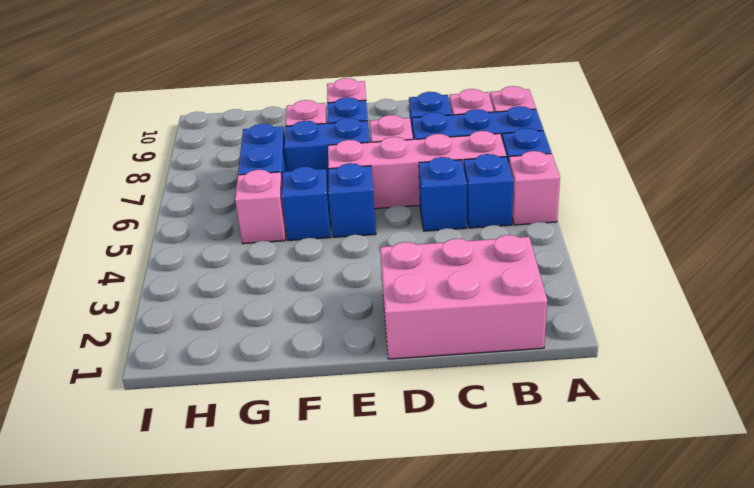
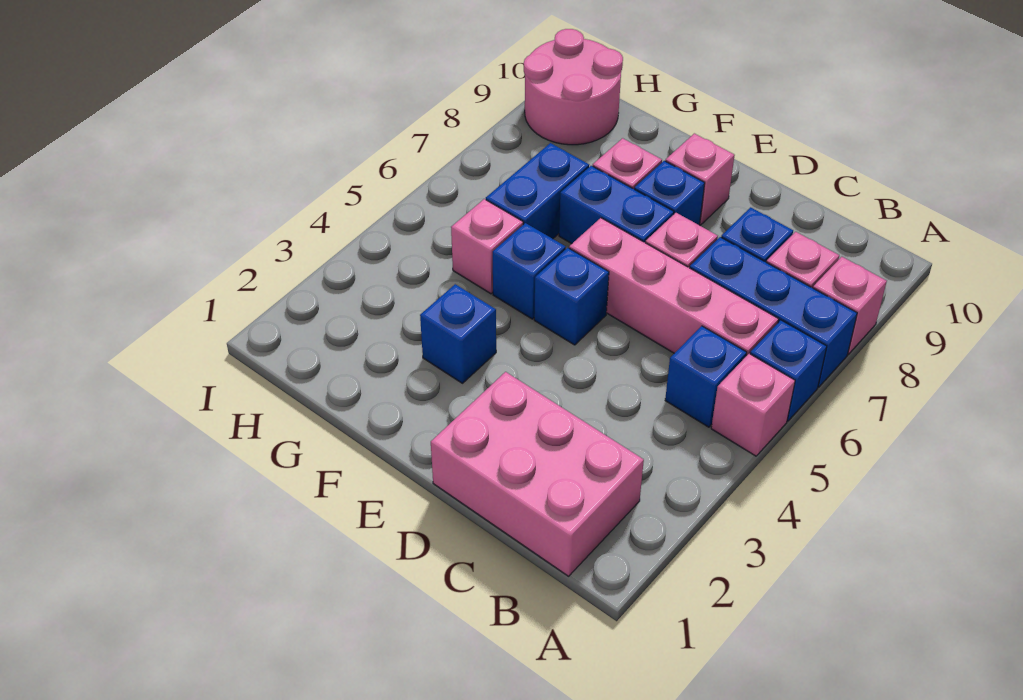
blue 1x1 brick [419,157,467,231] -> blue 1x1 brick moved to [420,284,496,383]
none -> pink 2x2 round brick [524,29,623,145]

